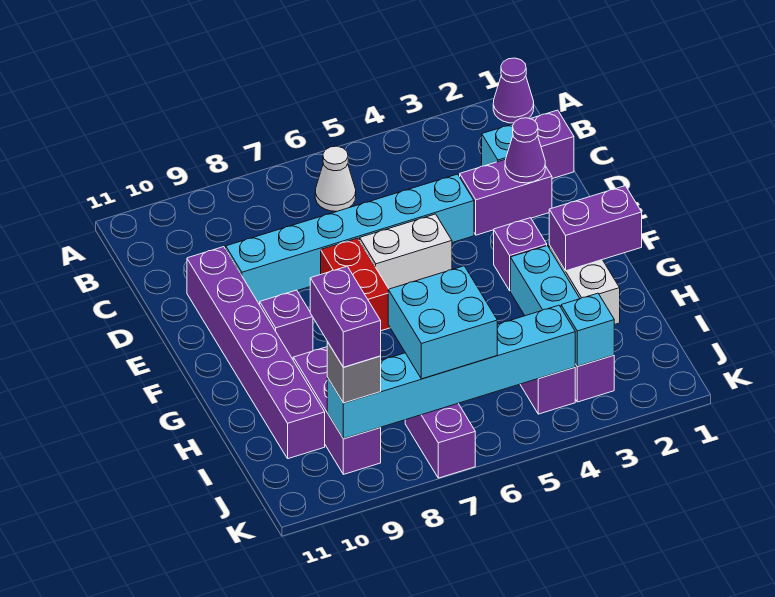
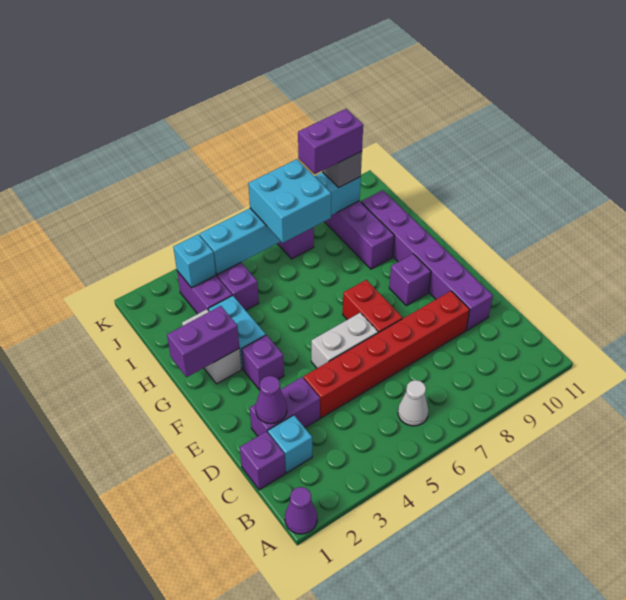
cyan 1x6 brick [226,174,474,303] -> red 1x6 brick [304,291,470,418]
purple 1x2 brick [310,266,381,367] -> purple 1x2 brick turned to [298,109,363,174]

